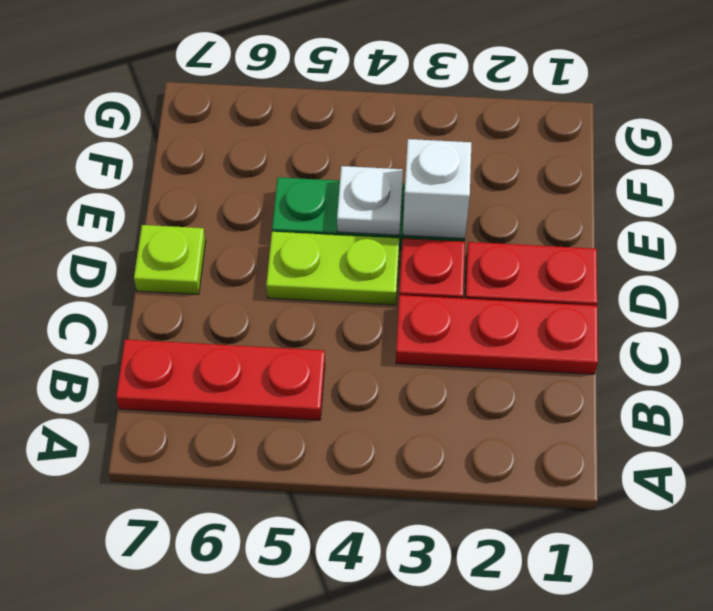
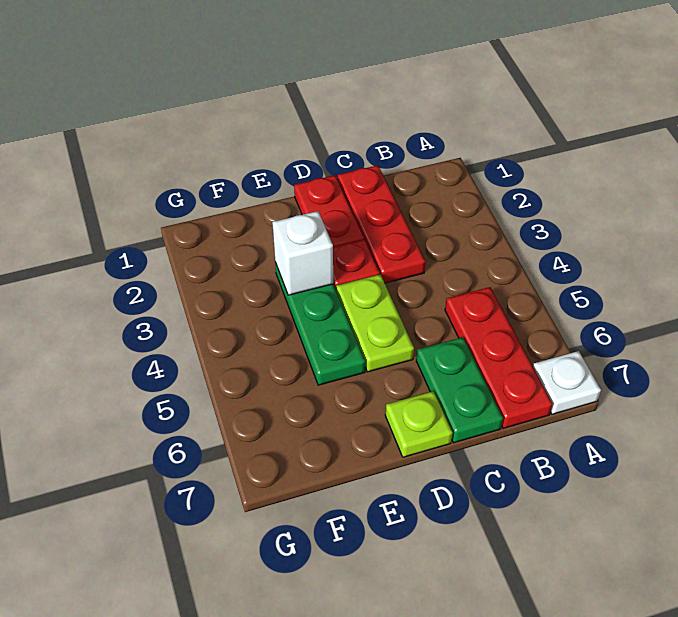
none -> green 1x2 plate [416,337,503,443]
white 1x1 plate [337,166,403,235] -> white 1x1 plate moved to [533,351,601,414]

